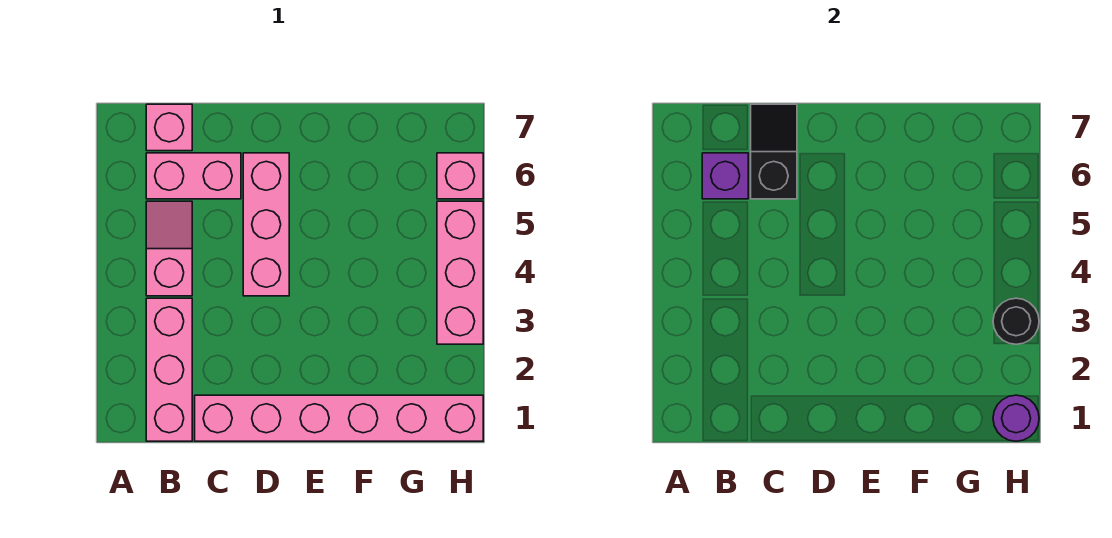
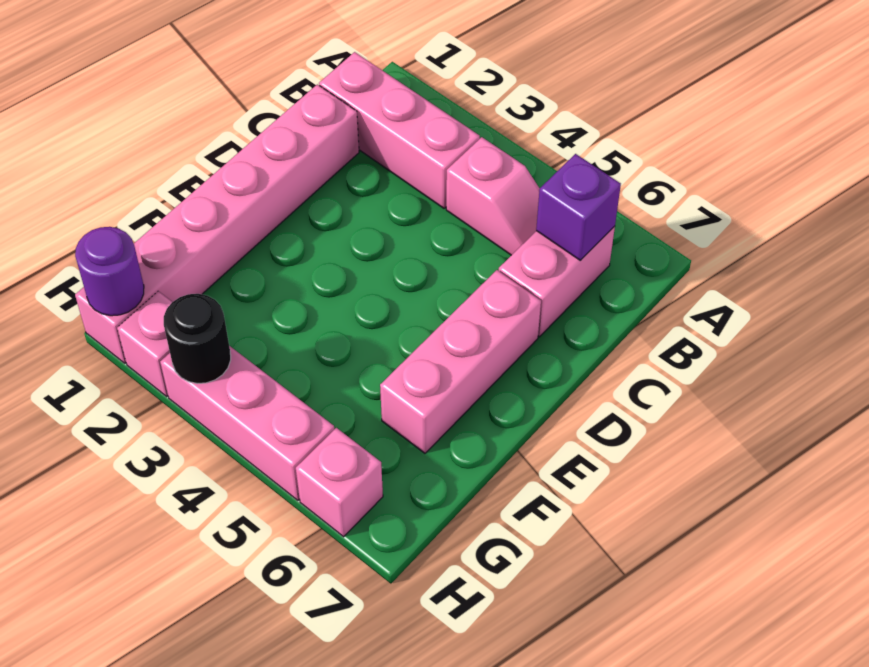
pink 1x1 brick [146,104,192,151] -> pink 1x1 brick moved to [117,291,172,397]
black 1x2 slope [751,104,797,199] -> none
pink 1x3 brick [243,153,289,296] -> pink 1x3 brick turned to [380,270,541,453]

